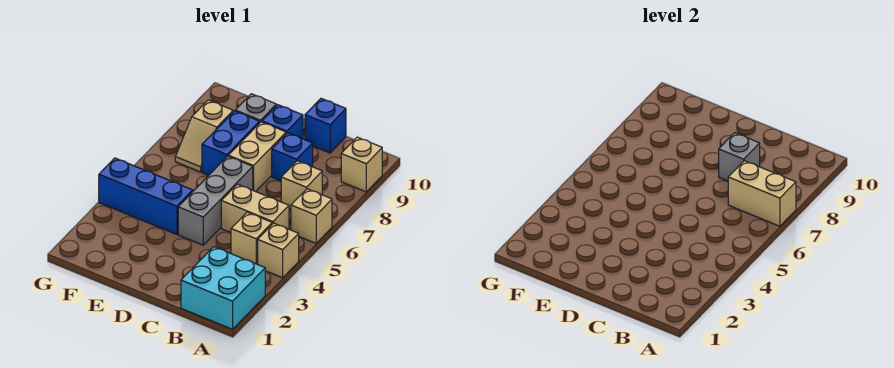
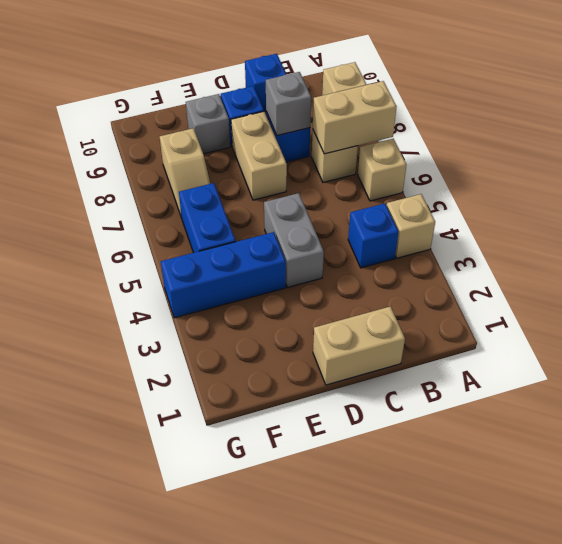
cyan 2x2 brick [181,247,265,329] -> none
tan 1x1 brick [231,212,272,264] -> blue 1x1 brick [348,204,399,268]
tan 1x2 brick [221,184,289,233] -> tan 1x2 brick moved to [313,306,405,385]
grey 1x3 brick [178,156,253,245] -> grey 1x2 brick [264,193,324,287]
blue 1x2 brick [202,111,260,175] -> blue 1x2 brick moved to [179,183,236,253]

